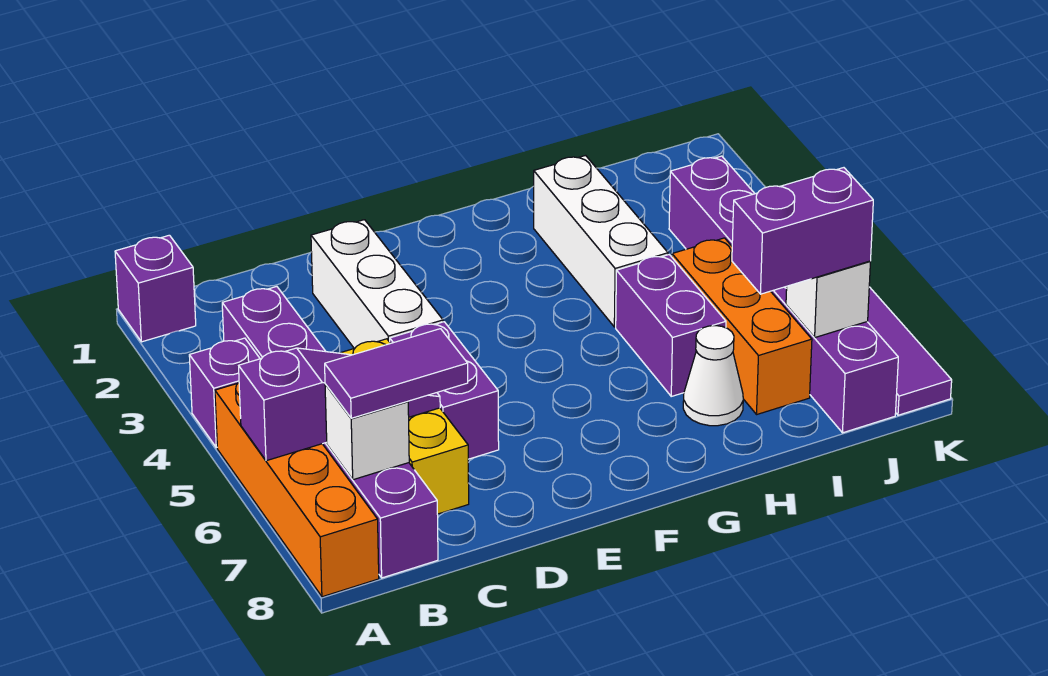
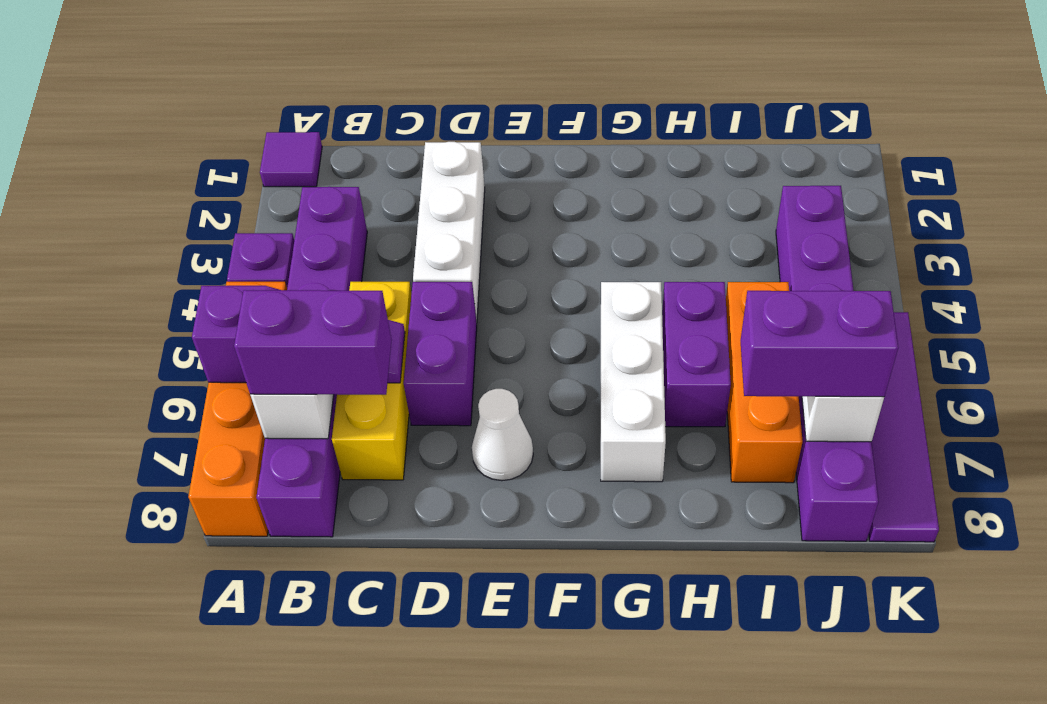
purple 1x1 brick [115,235,196,342] -> purple 1x1 tile [260,132,322,187]
purple 1x2 tile [325,329,468,418] -> purple 1x2 brick [234,290,392,395]
white 1x3 brick [534,156,668,327] -> white 1x3 brick moved to [601,282,666,482]
white 1x1 cone [683,326,743,426] -> white 1x1 cone moved to [472,389,533,481]

